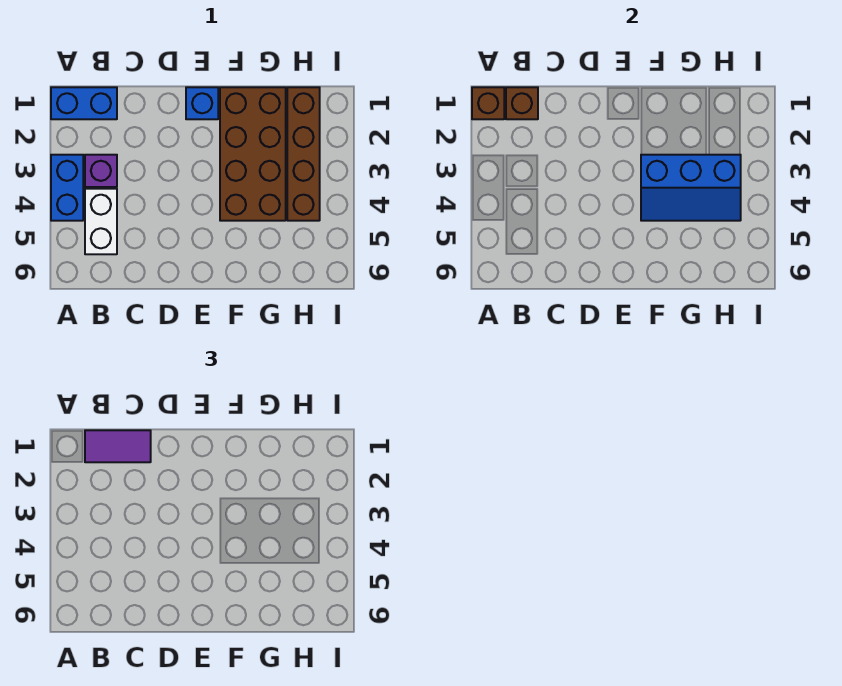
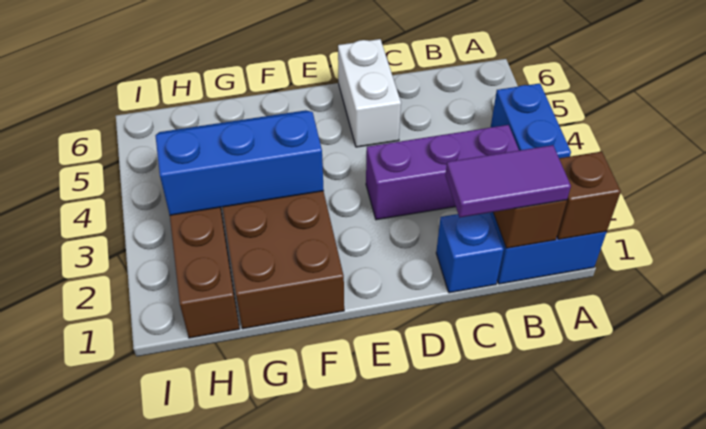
purple 1x1 brick [85,155,117,187] -> purple 1x3 brick [366,125,519,220]
white 1x2 brick [85,189,117,254] -> white 1x2 brick moved to [338,39,401,147]
blue 1x1 brick [186,87,218,119] -> blue 1x1 brick moved to [436,213,504,293]

